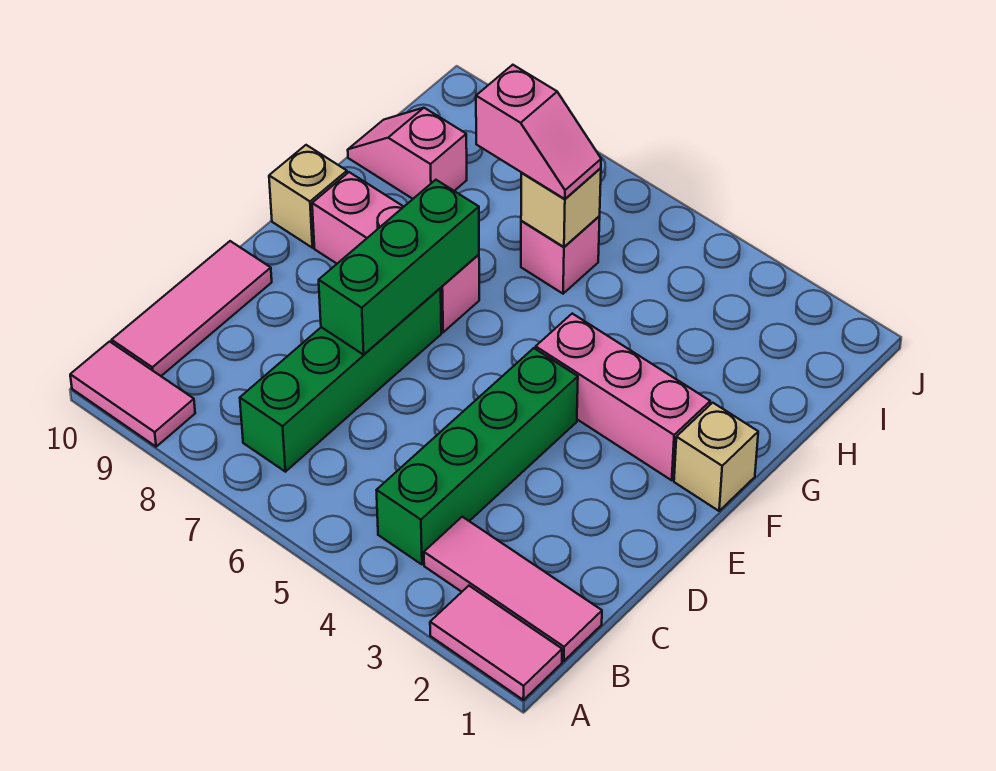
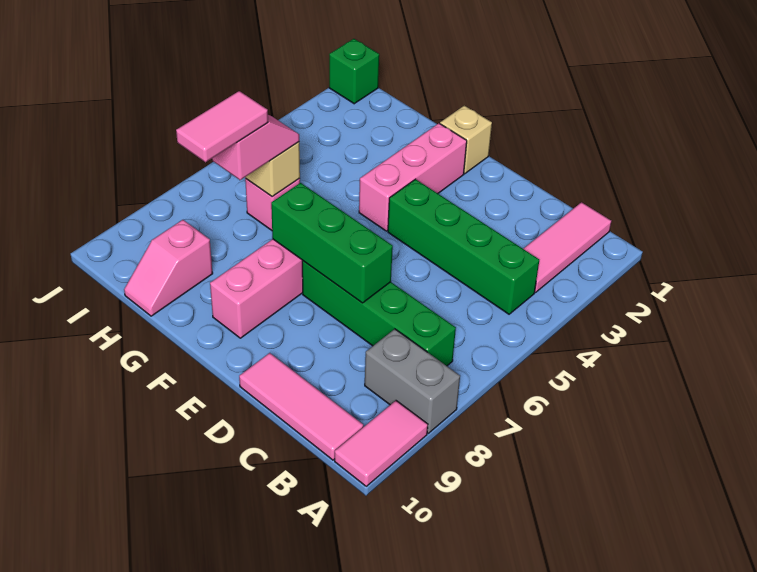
pink 1x2 tile [430,586,562,700] -> pink 1x2 tile moved to [176,91,268,162]
none -> grey 1x2 brick [365,329,460,433]
tan 1x1 brick [269,145,347,248] -> none
none -> green 1x1 brick [329,39,379,104]

